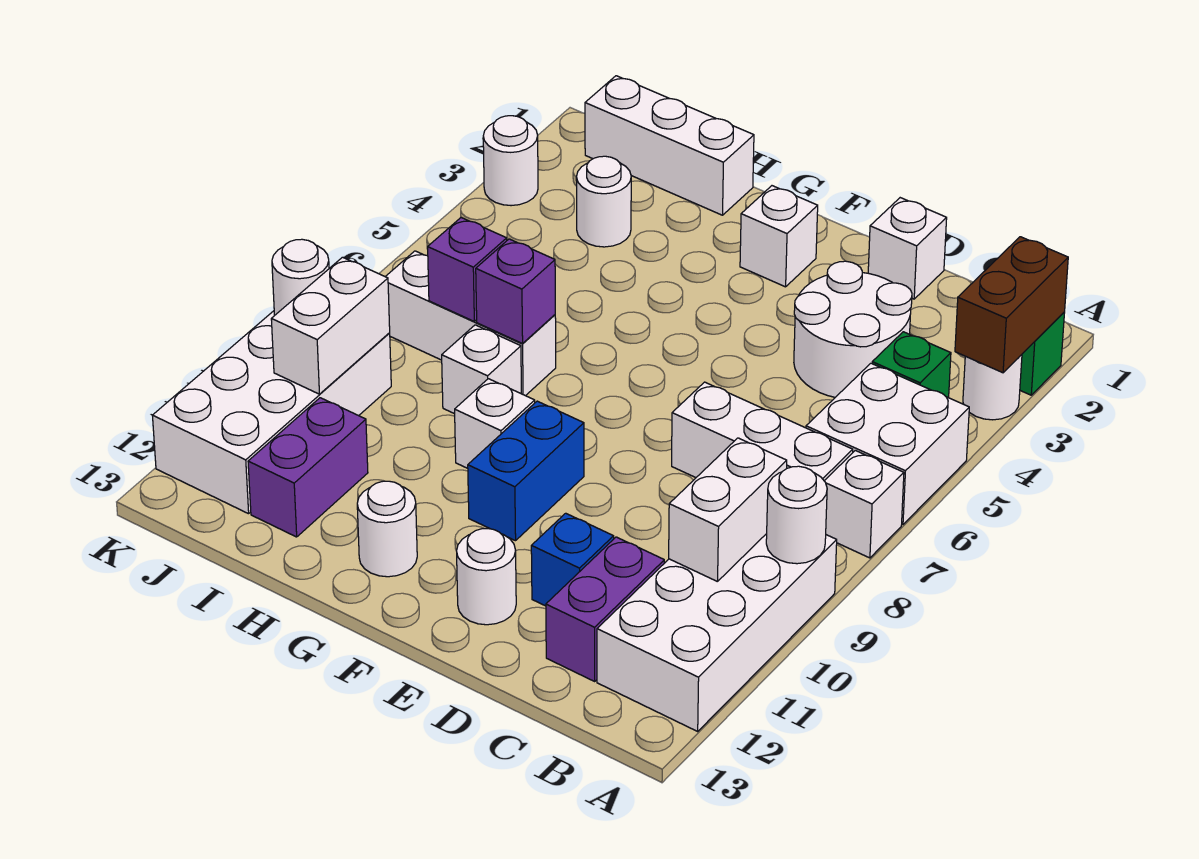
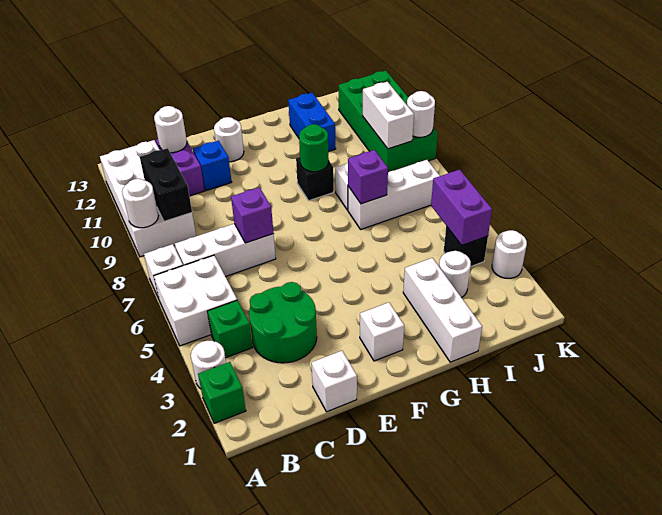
brown 1x2 brick [955,237,1068,373] -> none
white 1x2 brick [669,438,787,582] -> black 1x2 brick [140,148,192,222]
white 2x2 round brick [794,261,912,397] -> green 2x2 round brick [249,282,317,363]
blue 1x2 brick [468,401,584,541] -> blue 1x2 brick moved to [288,93,336,152]
white 1x1 brick [455,379,535,468] -> black 1x1 brick [296,157,334,201]
none -> green 1x1 round brick [299,124,329,172]
white 1x1 round brick [357,481,417,577] -> white 1x1 round brick moved to [154,106,187,153]
white 1x3 brick [585,76,754,215] -> white 1x3 brick turned to [403,258,482,362]
purple 1x1 brick [428,218,507,321] -> purple 1x1 brick moved to [231,187,274,243]
purple 1x2 brick [248,398,368,537] -> purple 1x2 brick moved to [431,170,492,246]
none -> black 1x1 brick [444,226,488,266]
white 2x4 brick [152,311,391,514] -> green 2x4 brick [339,71,438,172]

